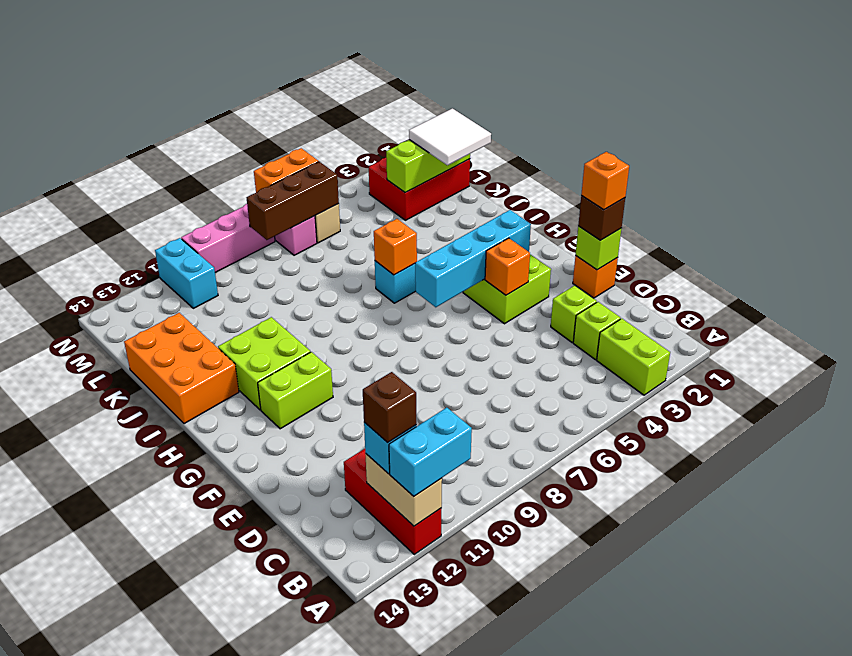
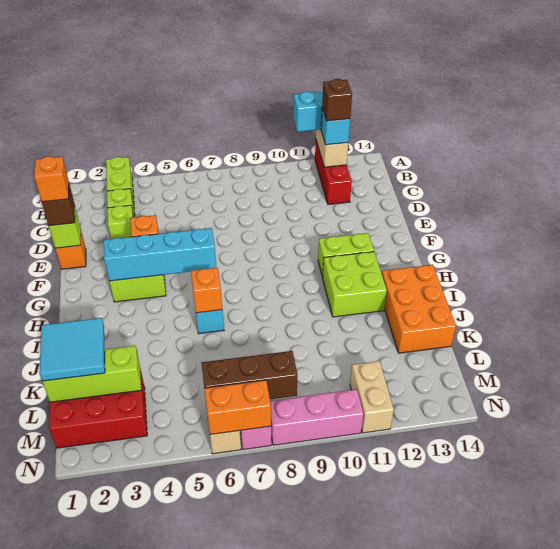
white 2x2 tile [409,108,491,165] -> cyan 2x2 tile [39,318,105,381]
cyan 1x2 brick [155,238,218,308] -> tan 1x2 brick [350,361,394,433]

